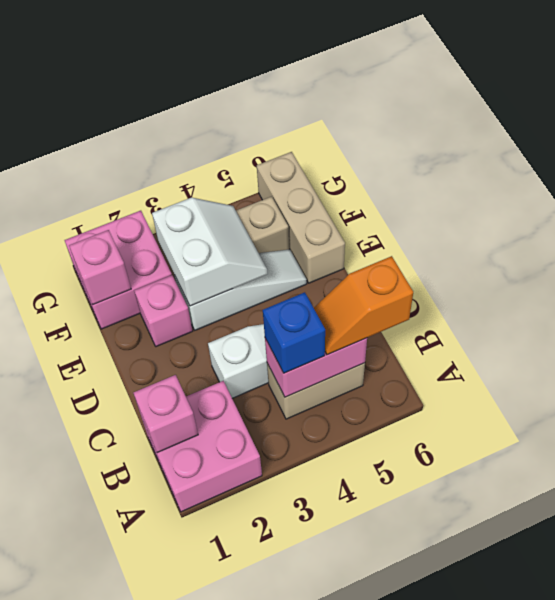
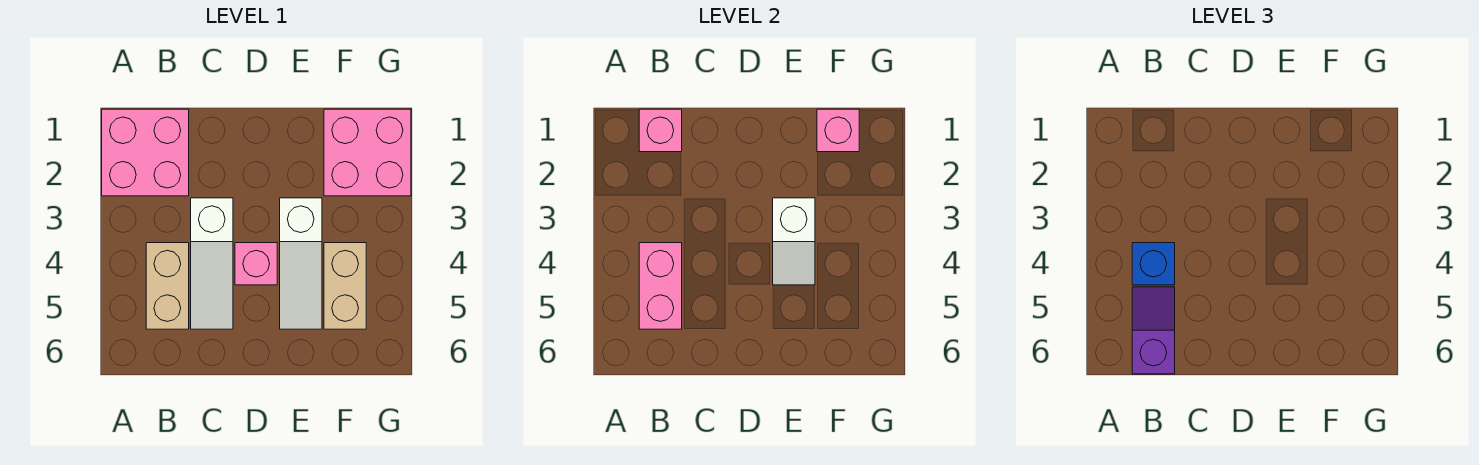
orange 1x2 slope [314,256,413,355] -> purple 1x2 slope [1132,287,1175,374]
pink 1x1 brick [134,275,193,347] -> pink 1x1 brick moved to [235,243,277,285]
white 2x2 slope [152,198,268,306] -> white 1x2 slope [773,198,815,285]
tan 1x3 brick [257,152,345,283] -> none

